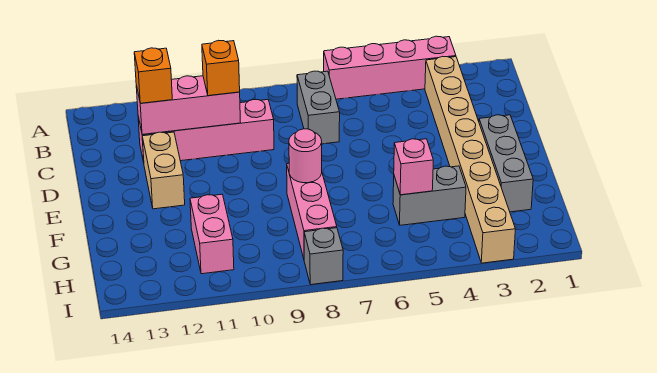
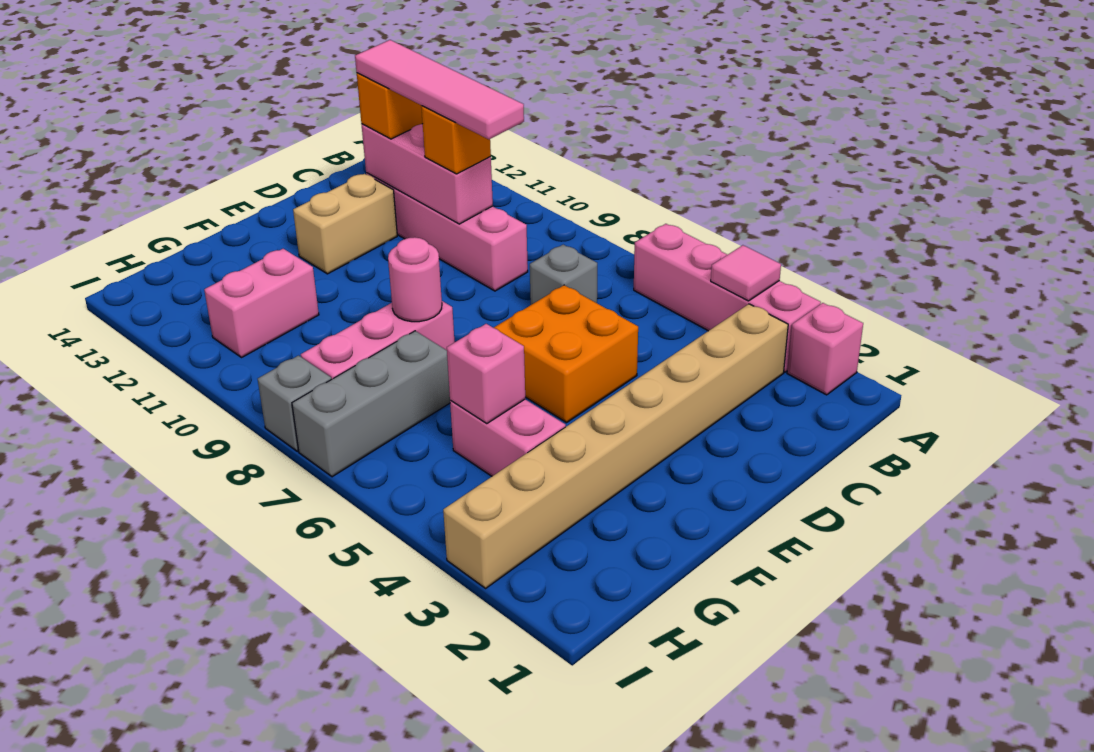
none -> pink 1x1 brick [787,303,863,395]
none -> pink 1x1 tile [711,245,781,301]
grey 1x2 brick [297,71,340,144] -> grey 1x1 brick [530,245,597,305]
none -> pink 1x4 tile [355,40,524,139]
none -> orange 2x2 brick [494,285,638,423]
grey 1x3 brick [479,115,533,212] -> grey 1x3 brick moved to [292,331,450,477]
grey 1x2 brick [393,166,466,225] -> pink 1x2 brick [450,399,566,476]

